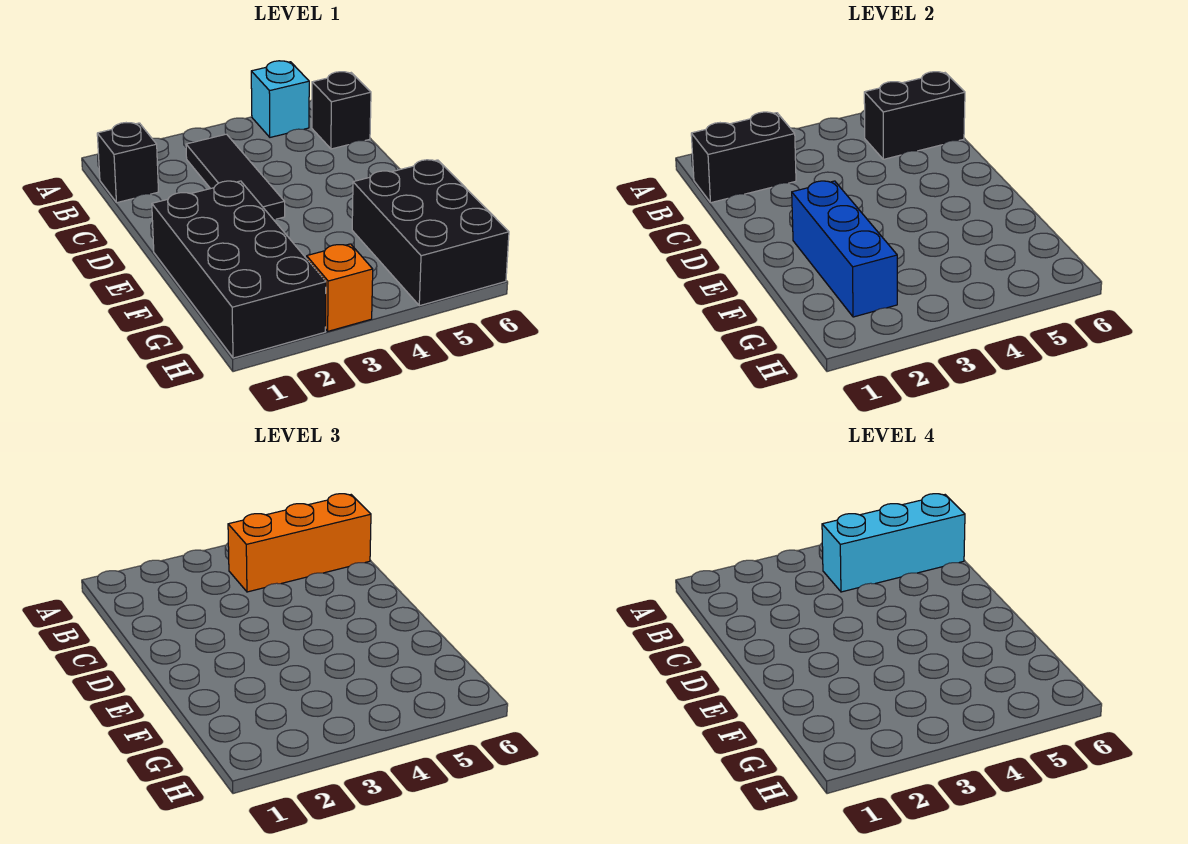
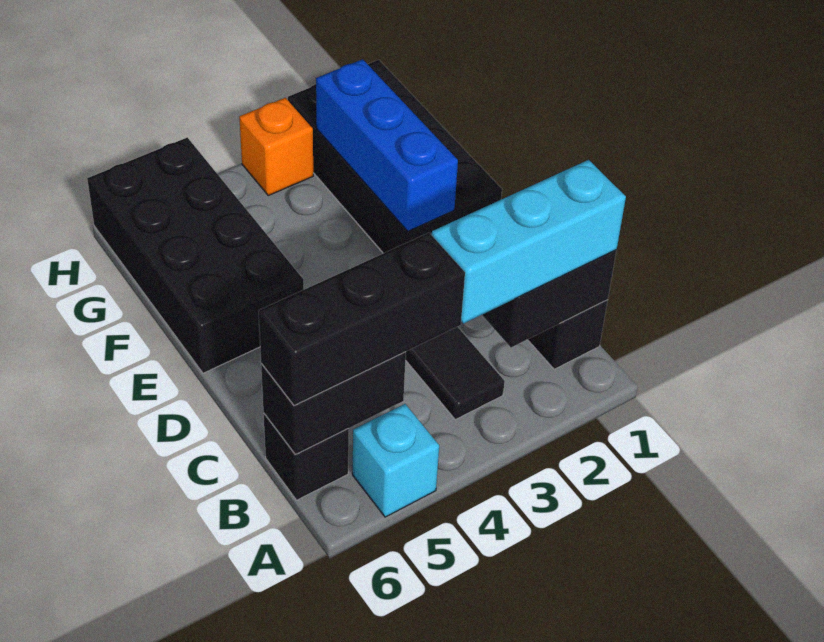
orange 1x3 brick [228,494,371,592] -> black 1x3 brick [259,233,465,406]
cyan 1x3 brick [822,494,965,592] -> cyan 1x3 brick moved to [432,160,626,324]
black 2x3 brick [352,160,509,306] -> black 2x4 brick [87,137,304,373]

